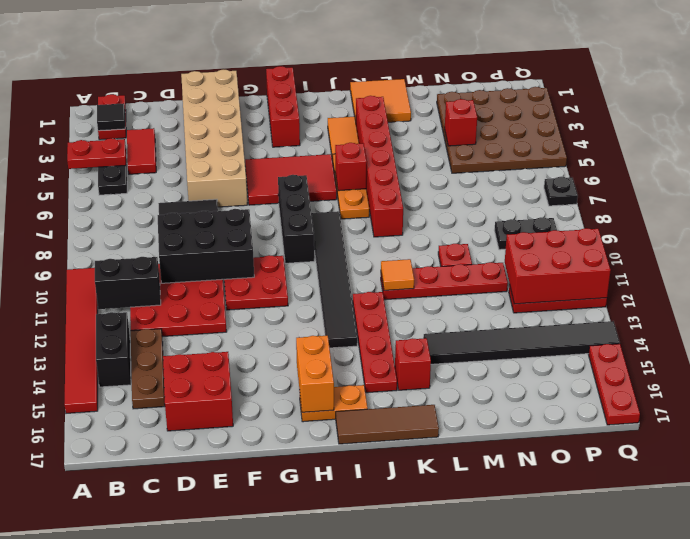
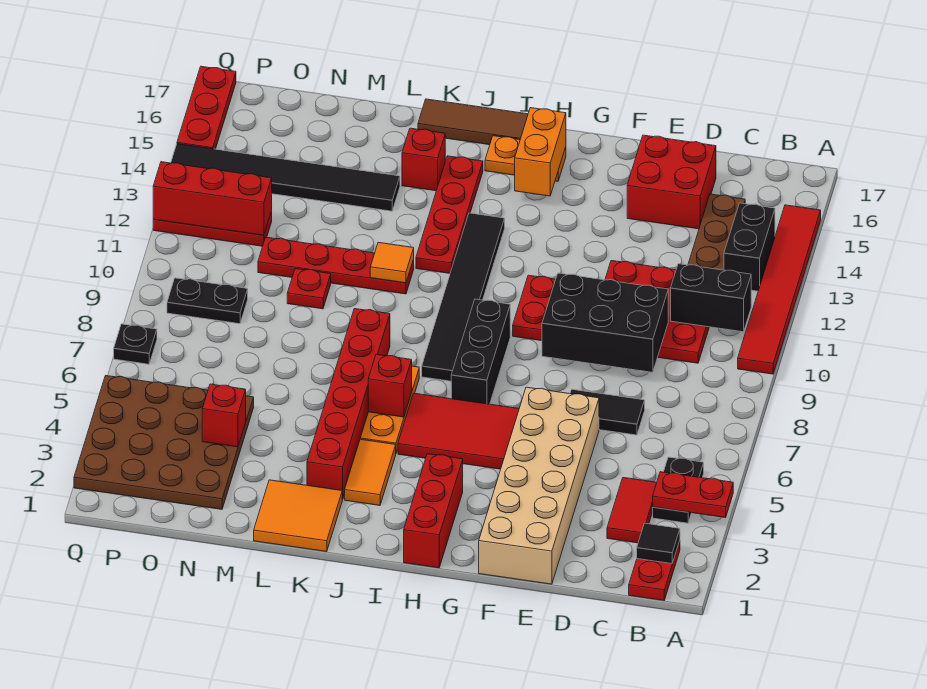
red 2x3 brick [505,228,611,304] -> red 1x3 brick [153,162,272,235]

